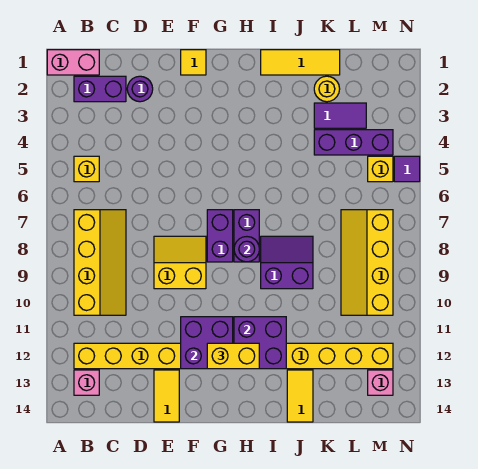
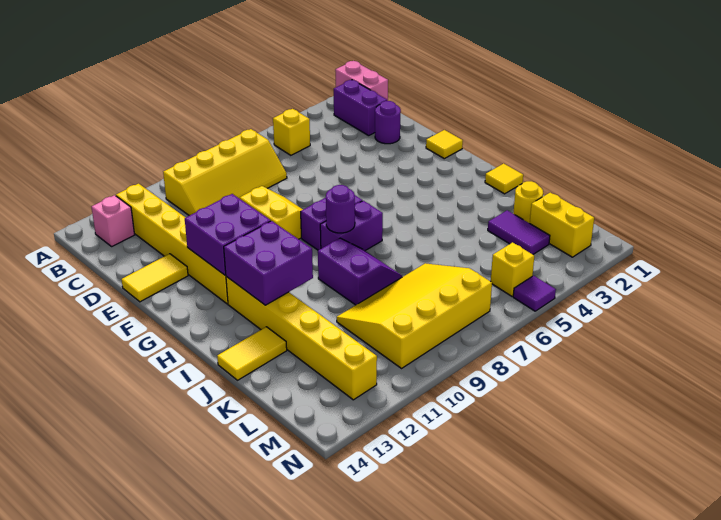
yellow 1x2 brick [207,343,259,369] -> yellow 1x2 brick moved to [530,193,594,257]
yellow 1x3 tile [261,50,340,75] -> yellow 1x1 tile [485,163,523,194]
purple 1x3 brick [314,130,393,155] -> none
yellow 2x4 slope [341,210,393,315] -> yellow 3x4 slope [337,263,492,368]
pink 1x1 brick [368,370,393,395] -> none

